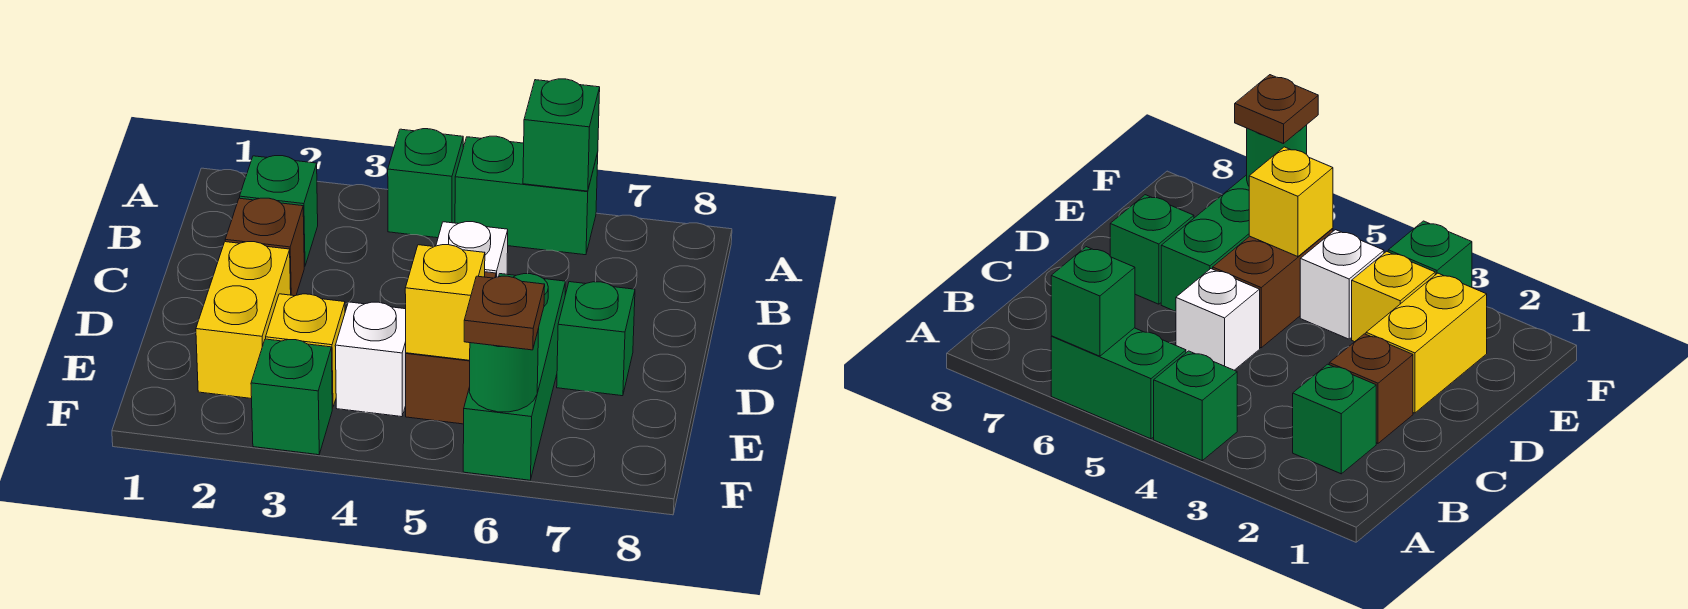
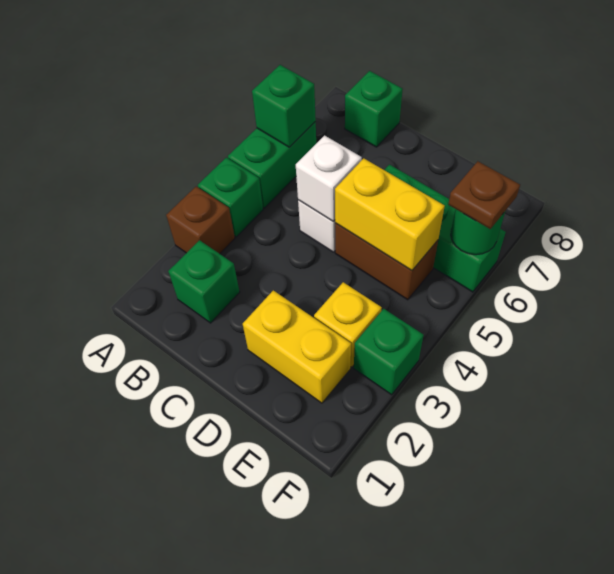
brown 1x1 brick [225,198,304,296] -> brown 1x1 brick moved to [166,187,235,254]
green 1x1 brick [557,282,635,396] -> green 1x1 brick moved to [345,71,403,147]
white 1x1 brick [335,302,406,417] -> white 1x1 brick moved to [296,135,362,221]
yellow 1x1 brick [405,245,485,360] -> yellow 1x2 brick [335,158,445,271]

